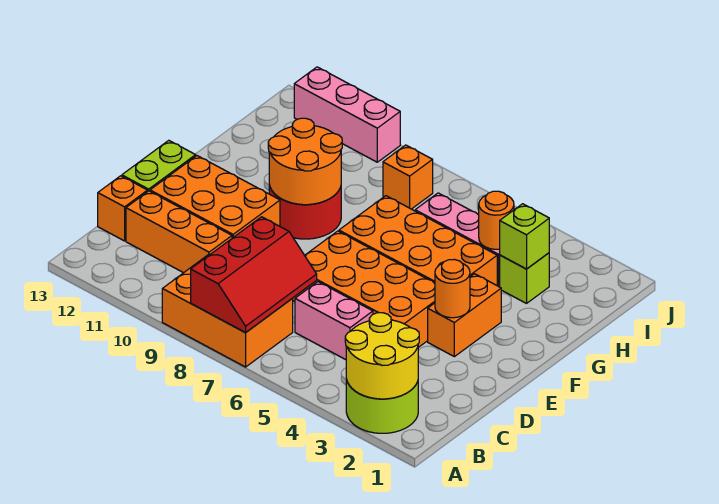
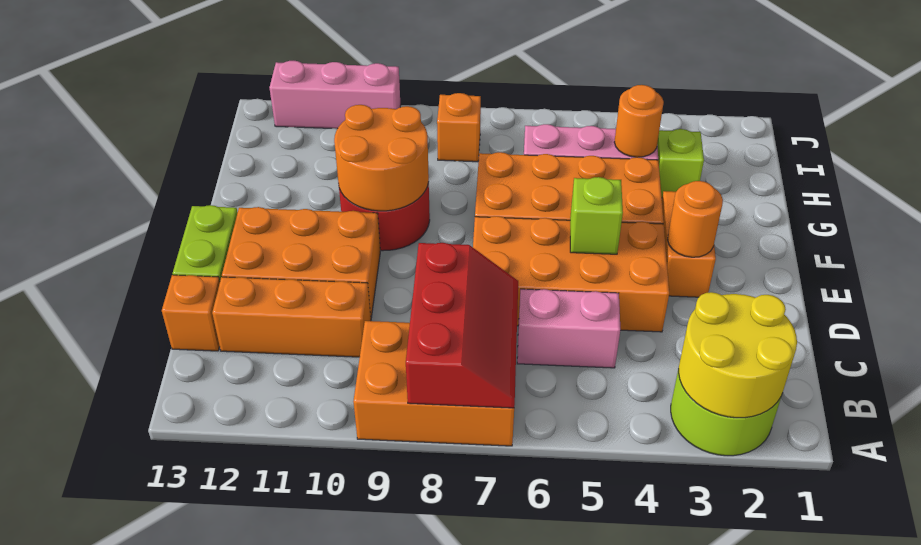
lime 1x1 brick [500,204,549,269] -> lime 1x1 brick moved to [570,177,623,254]

